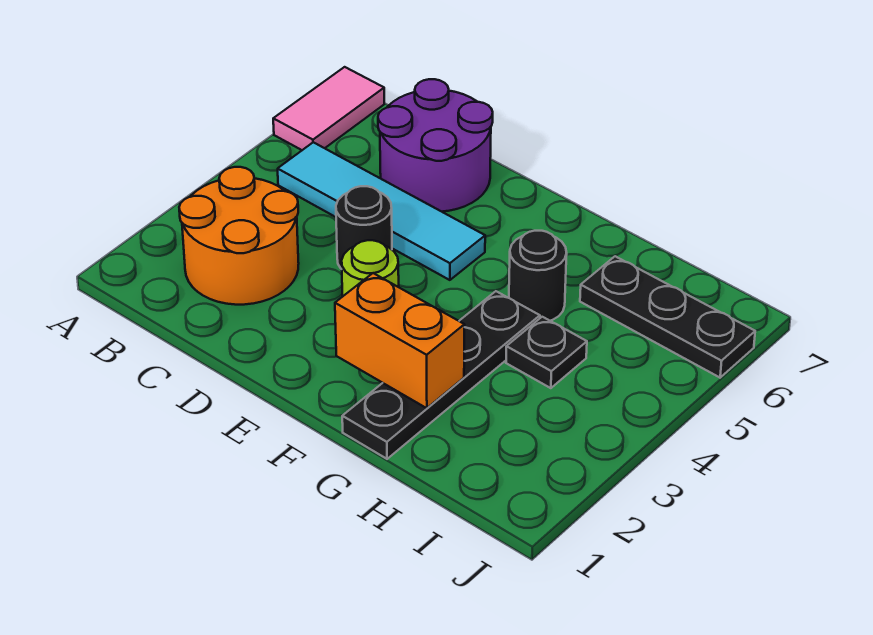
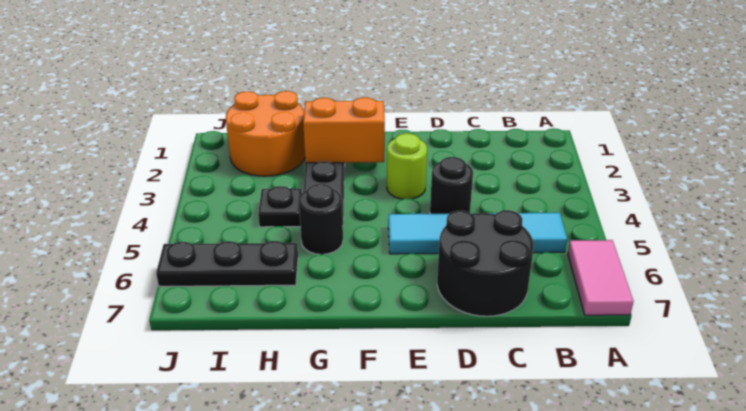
orange 2x2 round brick [179,167,299,305] -> orange 2x2 round brick moved to [226,91,305,176]
purple 2x2 round brick [378,79,493,212] -> black 2x2 round brick [437,210,534,316]

